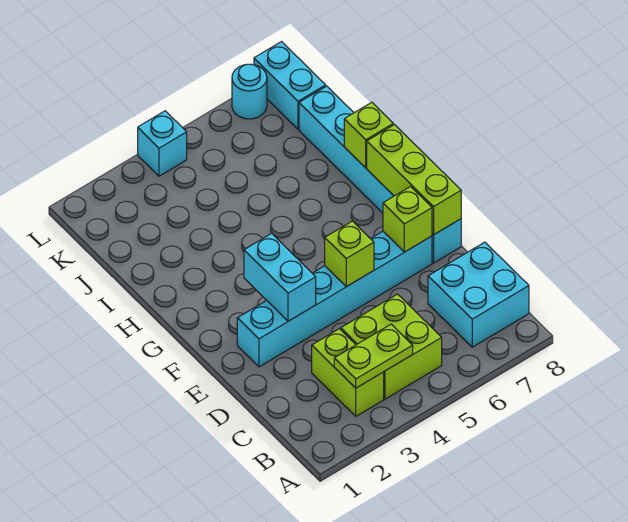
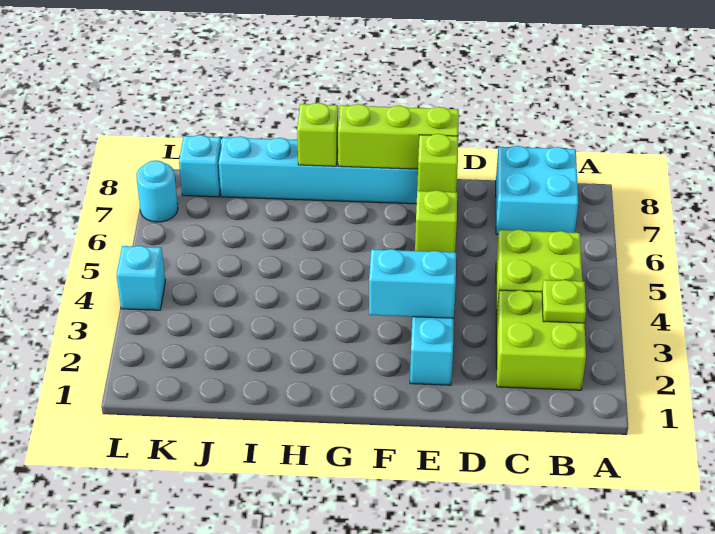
lime 1x2 brick [312,329,384,416] -> lime 2x2 brick [496,290,586,390]
lime 1x2 plate [334,324,413,388] -> lime 1x1 plate [542,280,586,323]
cyan 1x2 brick [254,42,326,129] -> cyan 1x1 brick [179,135,221,197]

